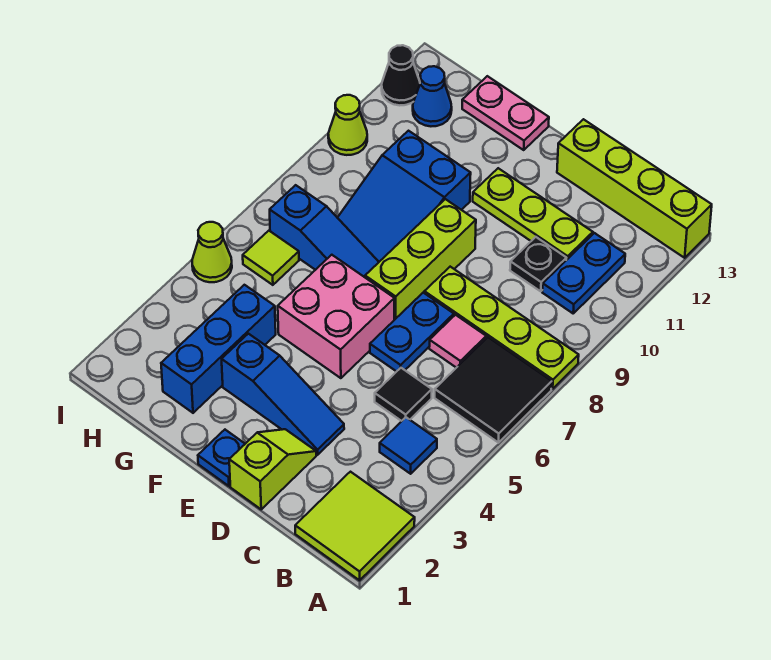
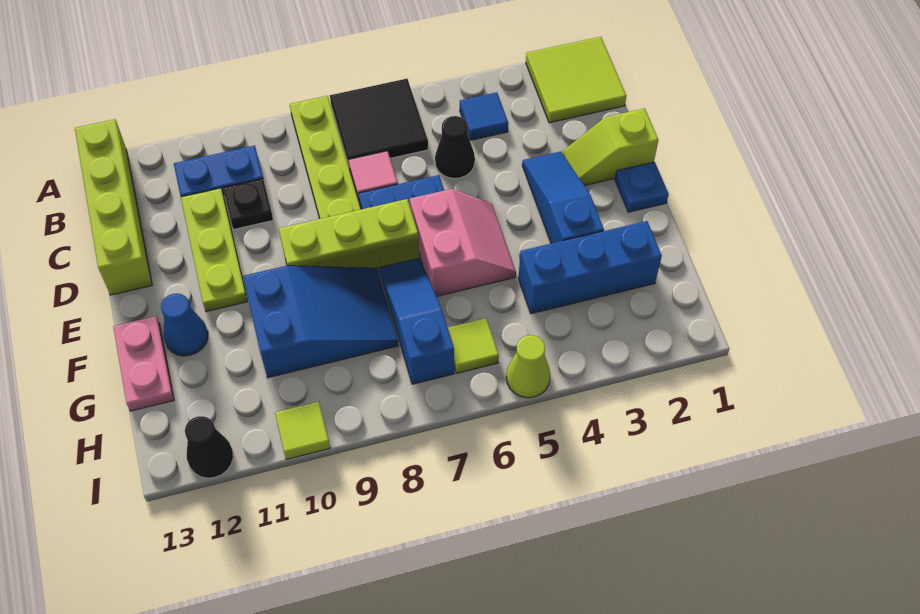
black 1x1 tile [375,368,432,421] -> black 1x1 cone [435,116,475,178]
pink 2x2 brick [278,255,395,378] -> pink 2x2 slope [410,189,516,296]
blue 1x1 cone [413,66,452,126] -> blue 1x1 cone moved to [161,293,208,356]
lime 1x1 cone [328,95,367,155] -> lime 1x1 tile [275,401,330,459]

